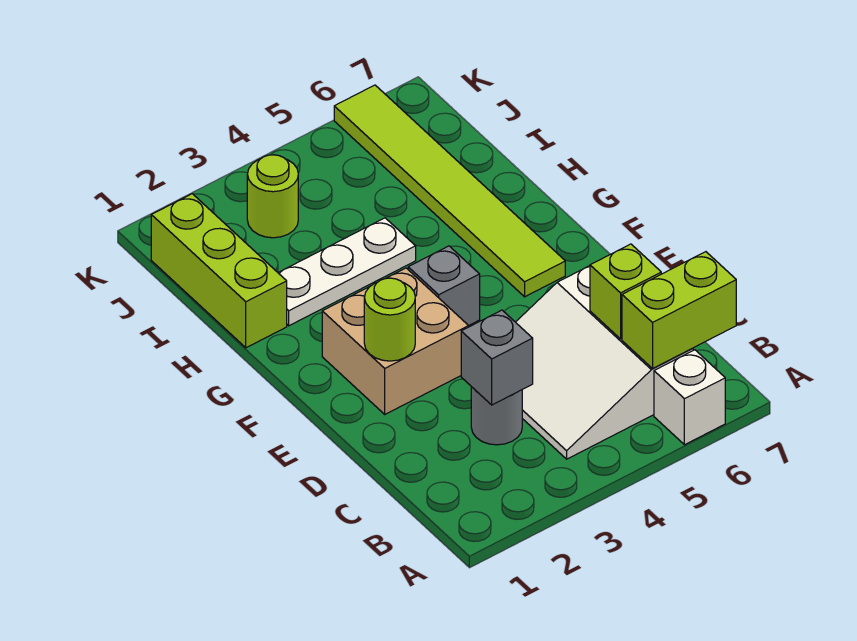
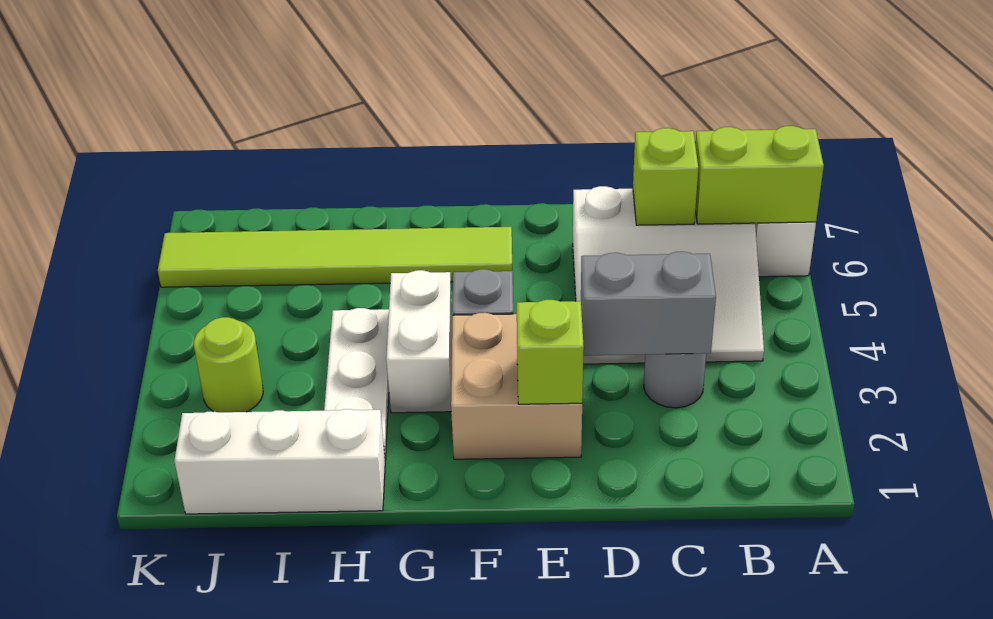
lime 1x2 brick [622,252,736,368] -> lime 1x2 brick turned to [695,126,824,224]
grey 1x1 brick [461,310,533,405] -> grey 1x2 brick [581,252,716,356]
lime 1x1 round brick [364,278,415,361] -> lime 1x1 brick [517,300,584,404]
none -> white 1x2 brick [386,270,452,413]
lime 1x3 brick [151,194,287,348] -> white 1x3 brick [174,409,385,514]

